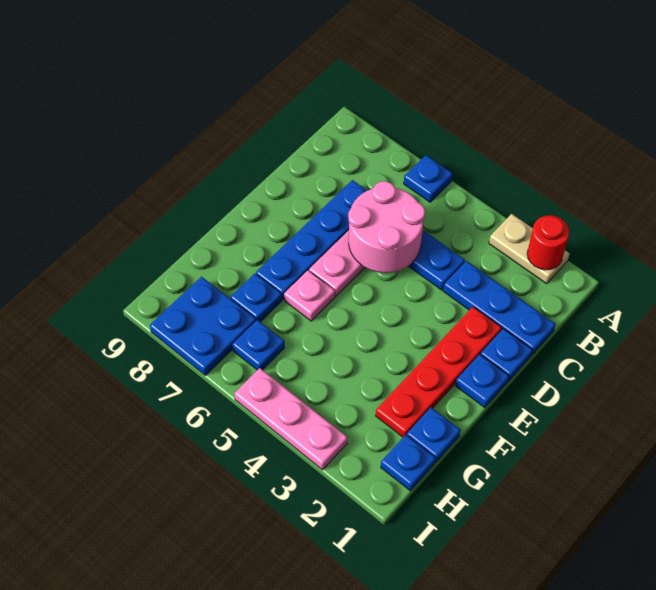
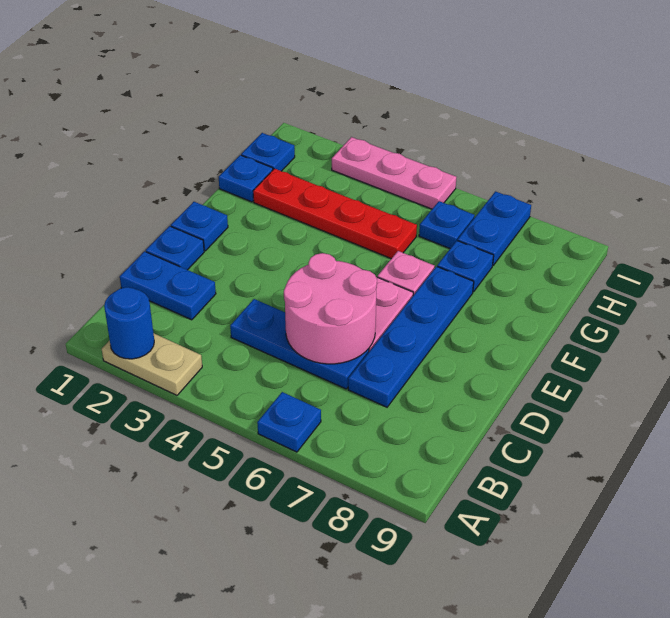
red 1x1 round brick [527,215,569,270] -> blue 1x1 round brick [104,287,154,359]
blue 1x3 plate [443,261,556,355] -> blue 1x2 plate [120,251,216,320]
red 1x4 plate [376,307,502,437] -> red 1x4 plate turned to [253,169,417,259]
blue 2x2 plate [150,277,256,375] -> blue 1x2 plate [458,191,531,265]

